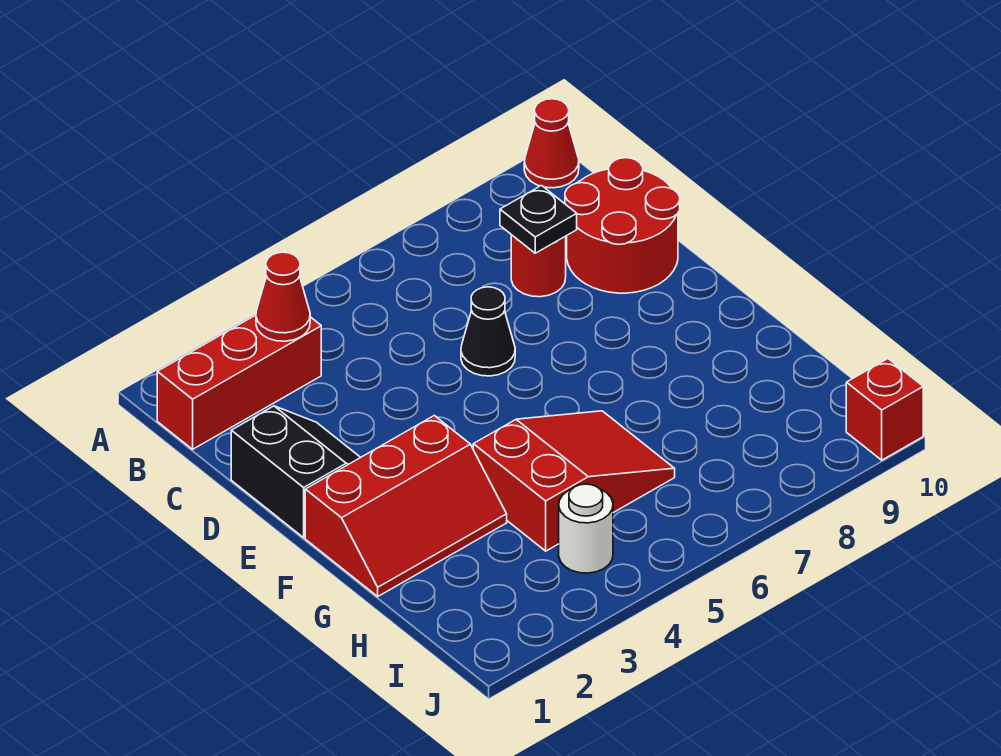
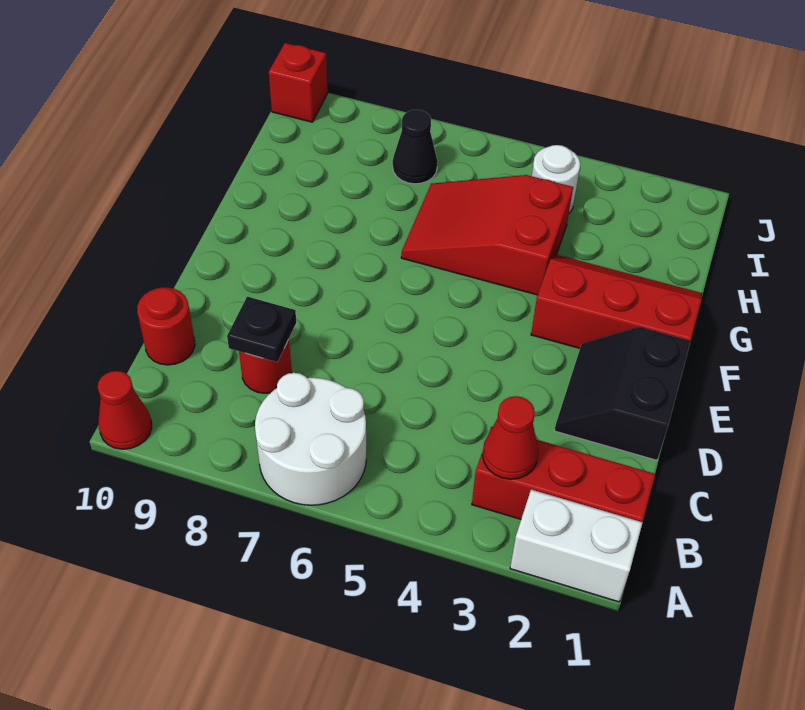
none -> white 1x2 brick [510,490,643,602]
none -> white 2x2 round brick [255,373,366,505]
red 2x2 round brick [565,158,680,293] -> red 1x1 round brick [137,287,195,365]
black 1x1 cone [461,287,515,376] -> black 1x1 cone moved to [393,110,438,184]

